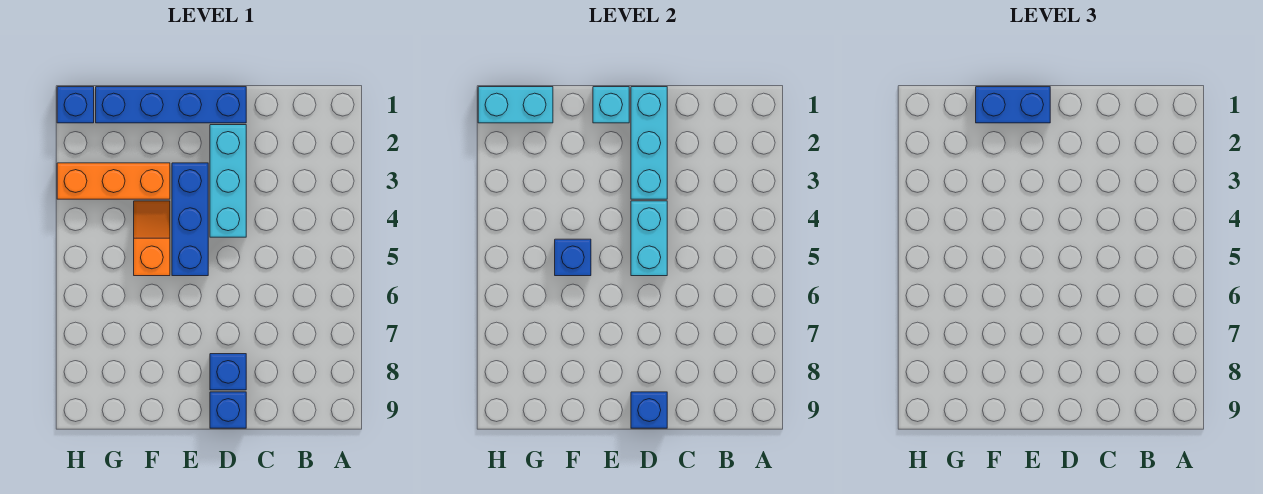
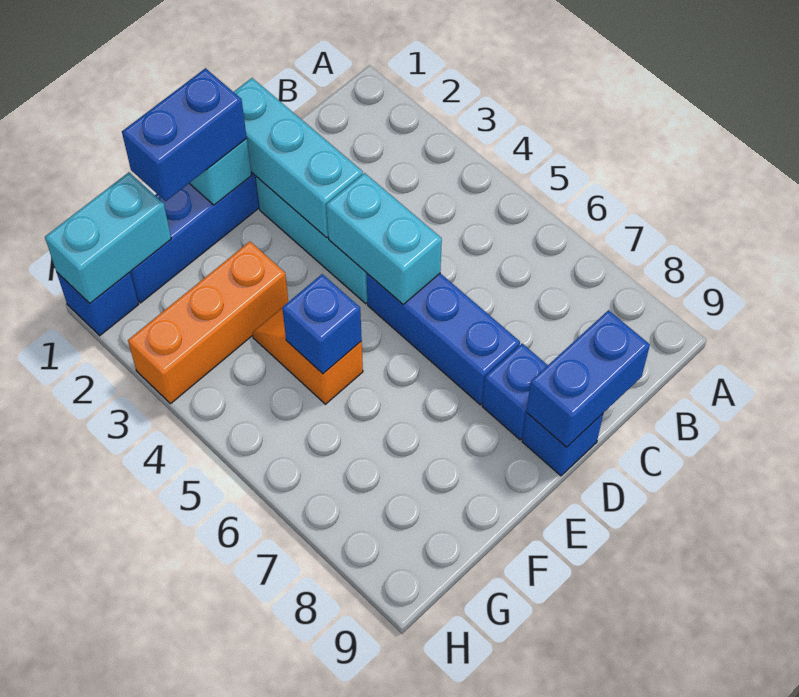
blue 1x1 brick [631,392,667,428] -> blue 1x2 brick [527,310,650,447]
blue 1x3 brick [172,163,208,276] -> blue 1x3 brick moved to [367,273,520,405]

